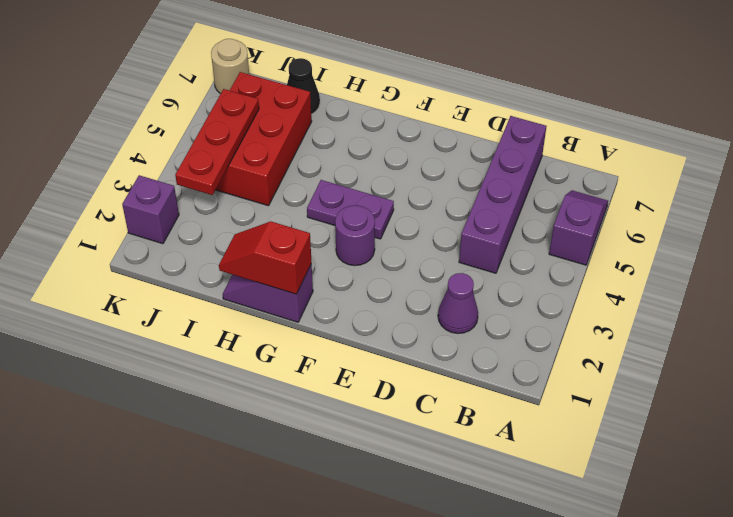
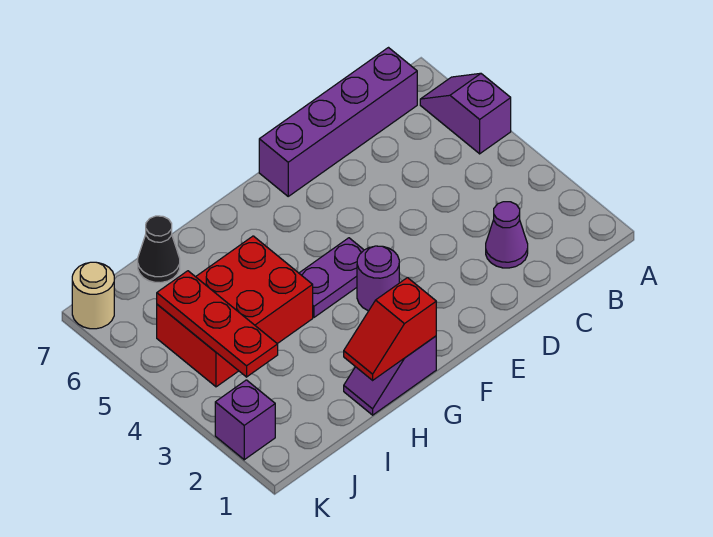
purple 1x4 brick [459,116,546,273] -> purple 1x4 brick turned to [259,48,417,196]
red 2x3 brick [216,72,312,206] -> red 2x3 brick turned to [157,236,313,387]

